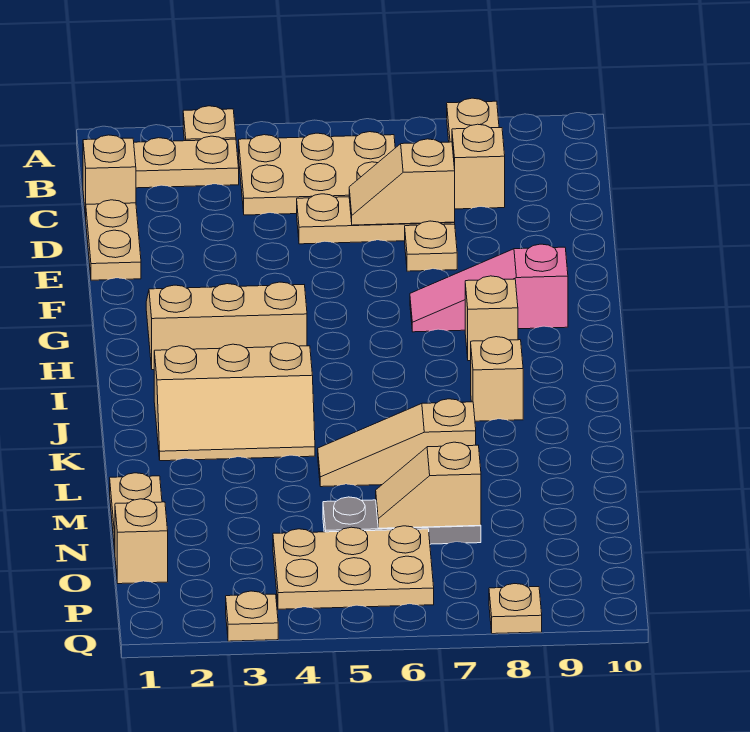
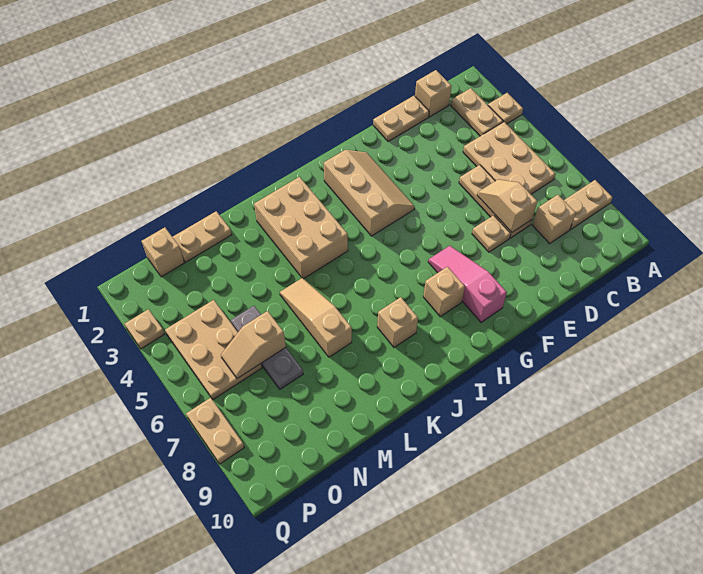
tan 2x3 slope [154,343,315,461] -> tan 2x3 brick [254,177,348,279]
tan 1x2 slope [376,442,481,528] -> tan 1x2 slope turned to [221,311,286,379]
tan 1x1 plate [489,584,542,634] -> tan 1x2 plate [186,398,244,464]

